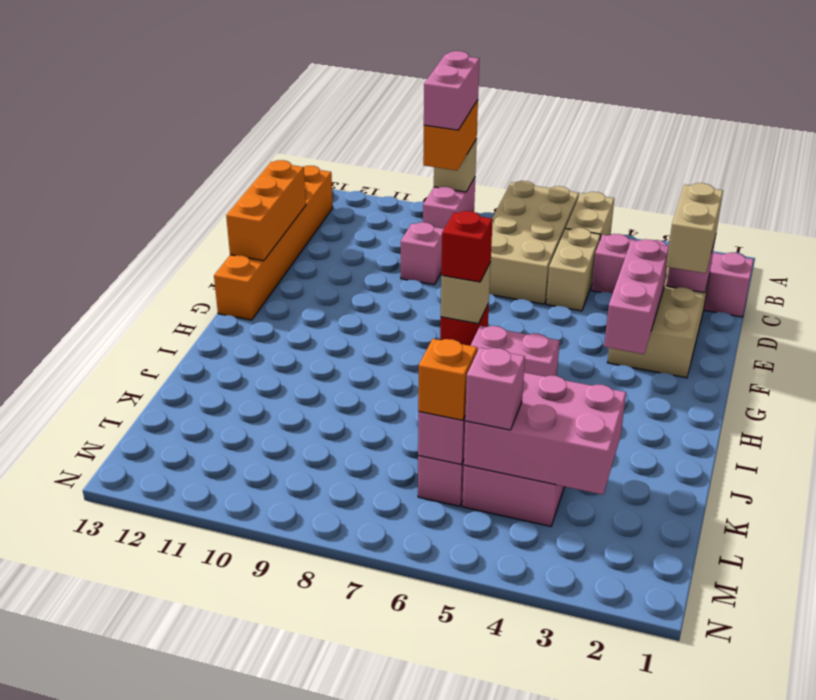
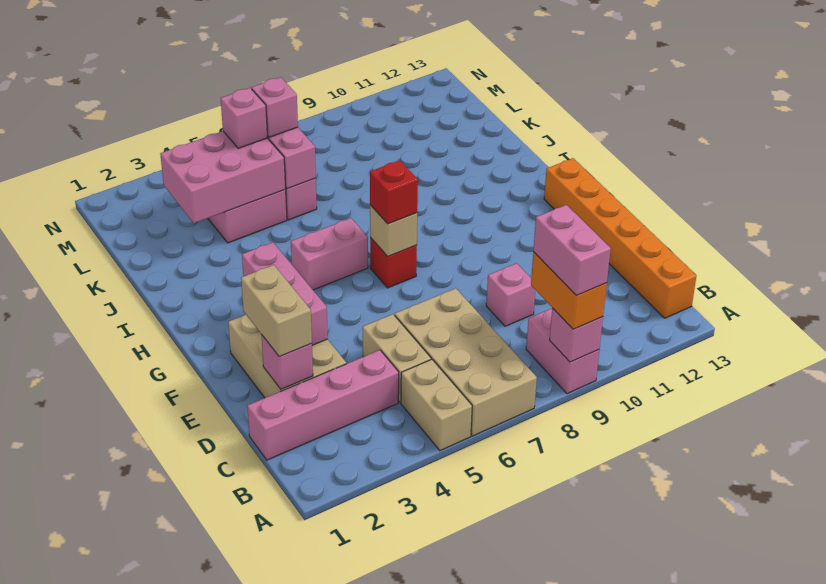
tan 1x1 brick [434,139,477,192] -> pink 1x1 brick [550,308,603,362]
orange 1x3 brick [226,160,306,261] -> none
orange 1x1 brick [418,339,477,420] -> pink 1x1 brick [252,77,298,137]

